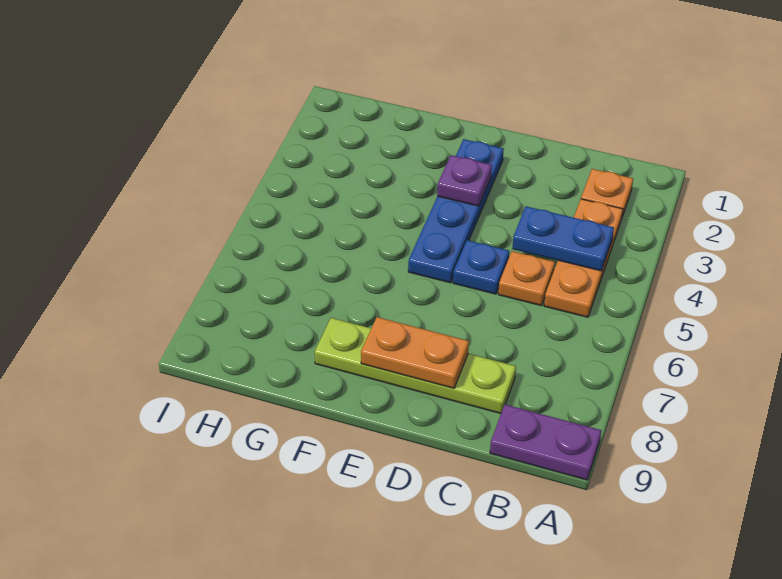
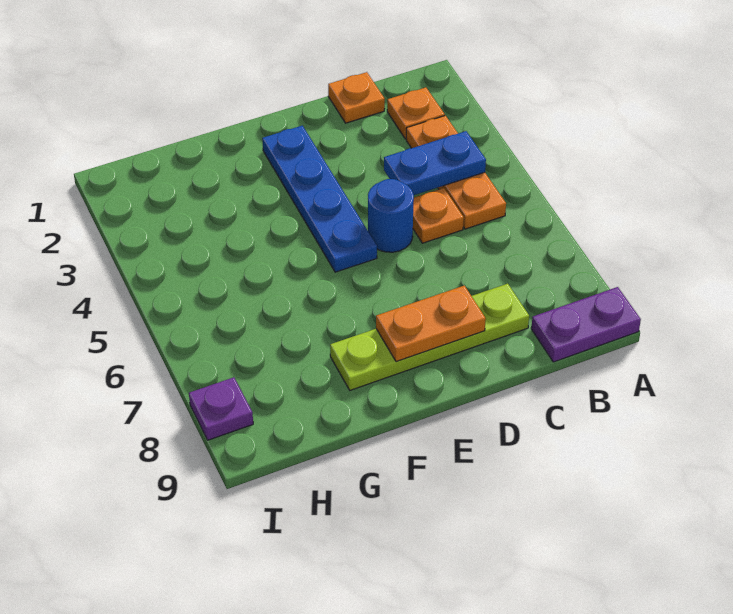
none -> orange 1x1 plate [328,72,385,123]
blue 1x1 plate [453,240,509,294] -> blue 1x1 round brick [368,179,414,252]
purple 1x1 plate [437,155,492,206] -> purple 1x1 plate moved to [189,377,253,440]

